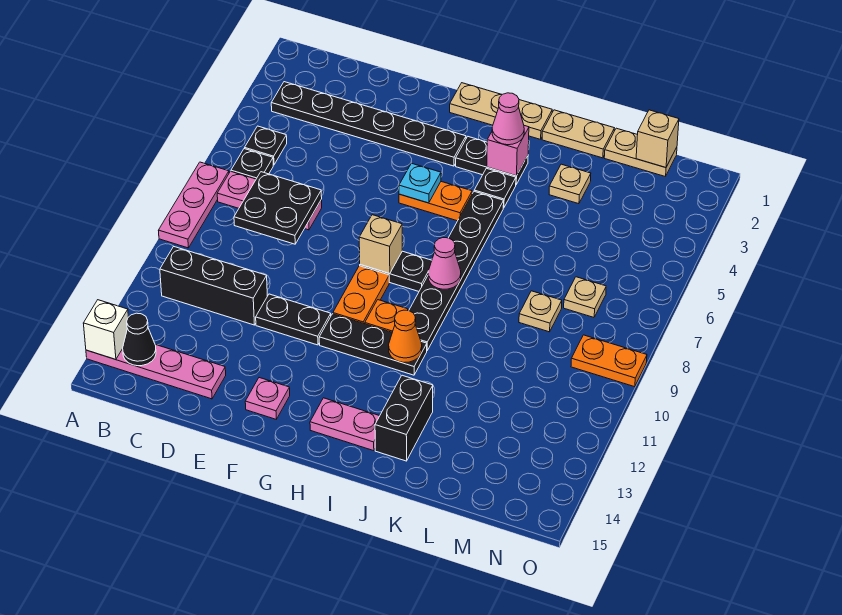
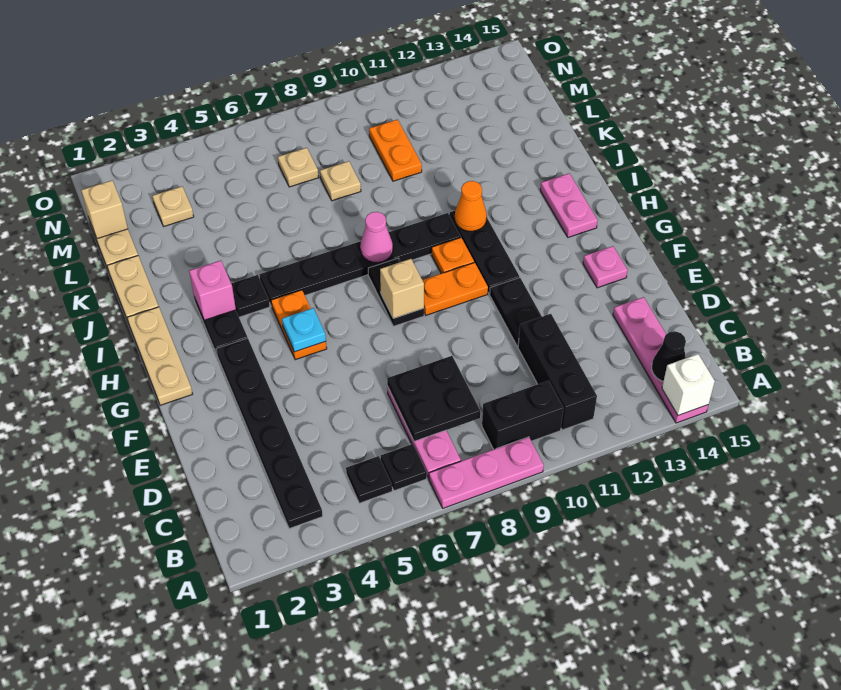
pink 1x1 cone [492,93,524,145] -> none
black 1x2 brick [375,375,433,461] -> black 1x2 brick moved to [482,381,564,449]
tan 1x1 plate [549,164,591,204] -> tan 1x1 plate moved to [152,187,194,226]
orange 1x2 plate [571,335,647,387] -> orange 1x2 plate moved to [369,120,422,181]

